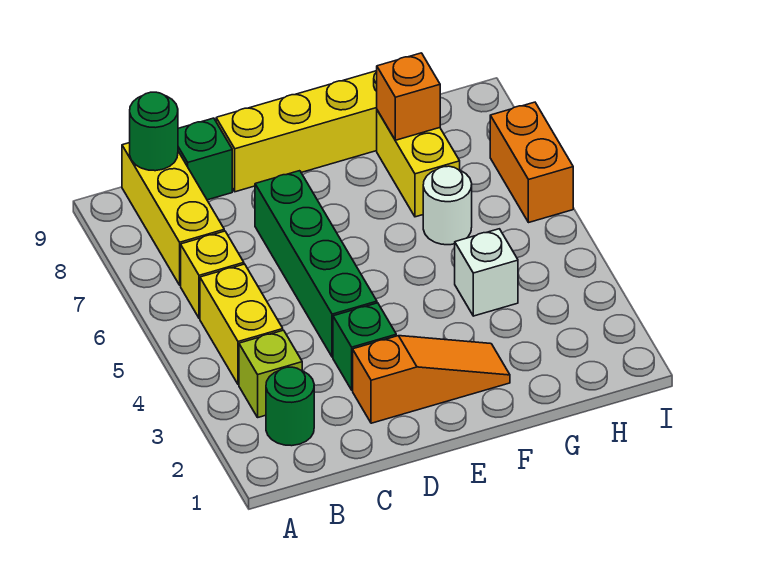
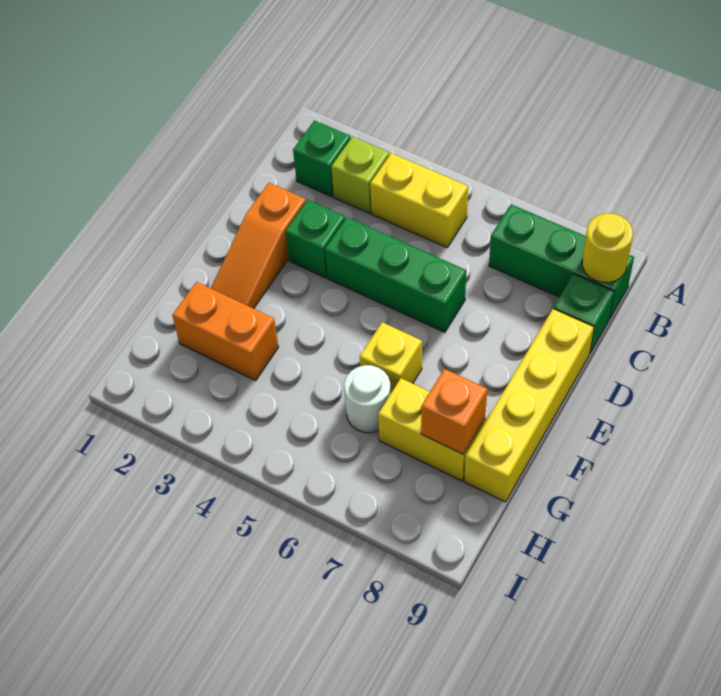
green 1x1 round brick [266,367,314,446] -> green 1x1 brick [293,121,351,197]
yellow 1x1 brick [181,231,244,318] -> yellow 1x1 brick moved to [360,322,422,393]
yellow 1x3 brick [122,143,224,285] -> green 1x3 brick [489,204,634,319]
green 1x1 round brick [130,92,178,171] -> yellow 1x1 round brick [582,213,633,283]
green 1x4 brick [255,171,377,357] -> green 1x3 brick [325,217,466,332]
white 1x1 brick [455,229,518,316] -> none
orange 1x2 brick [490,102,573,223] -> orange 1x2 brick moved to [172,282,278,381]

